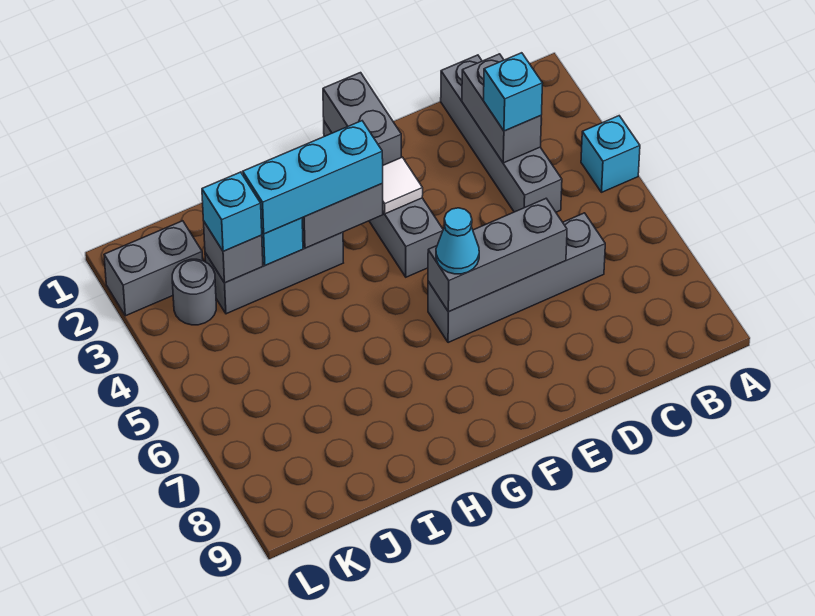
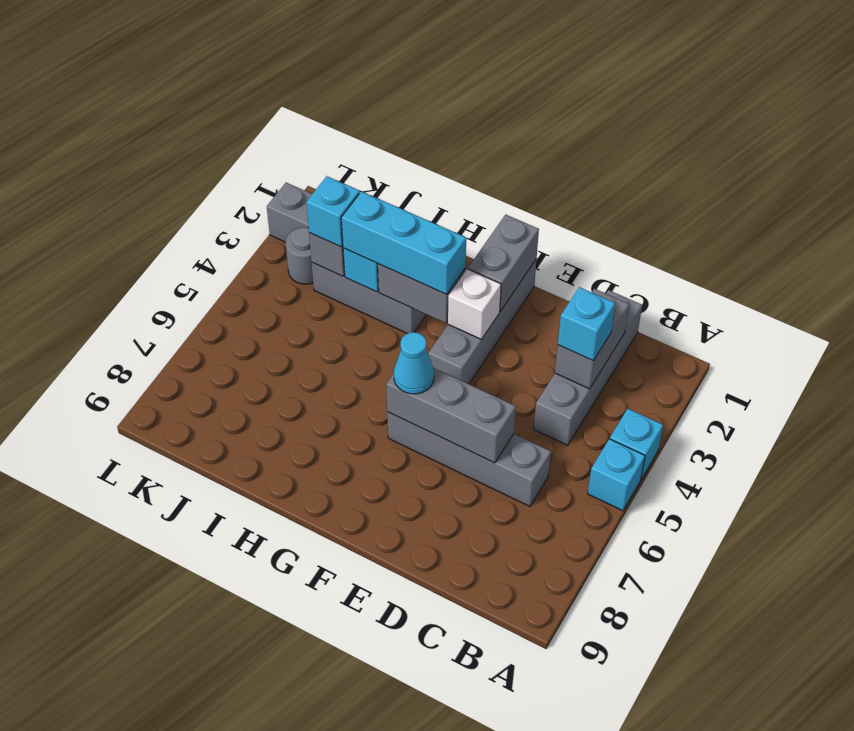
none -> cyan 1x1 brick [588,439,645,511]
white 1x1 tile [382,157,423,214] -> white 1x1 brick [448,269,501,339]

